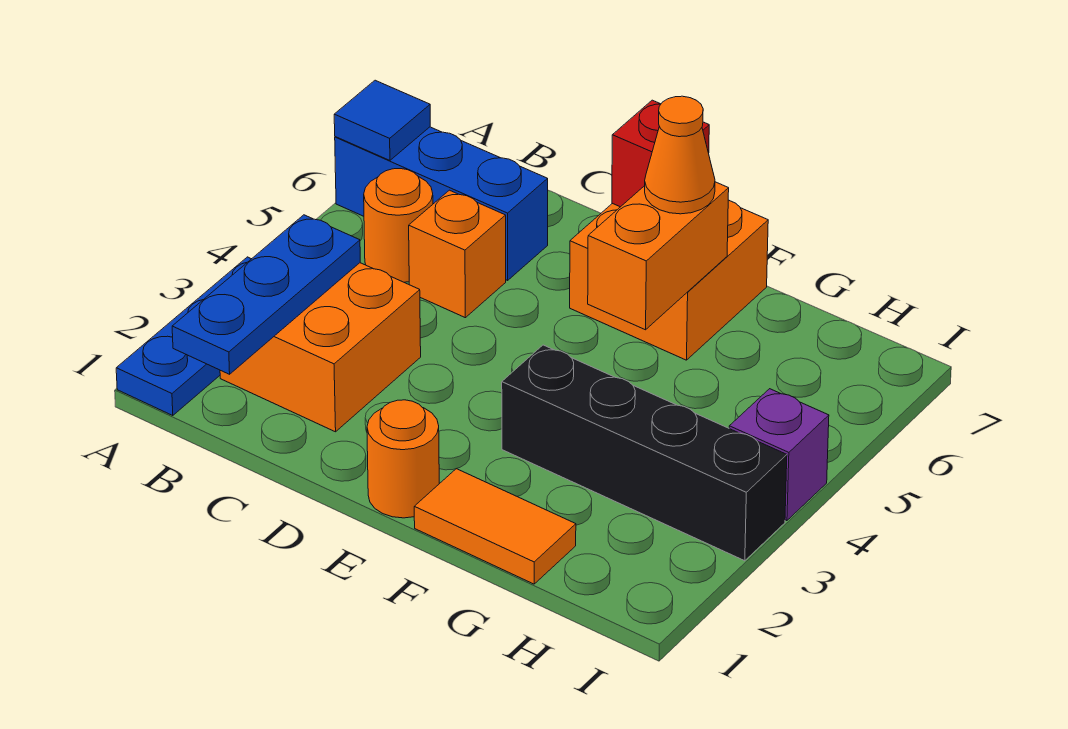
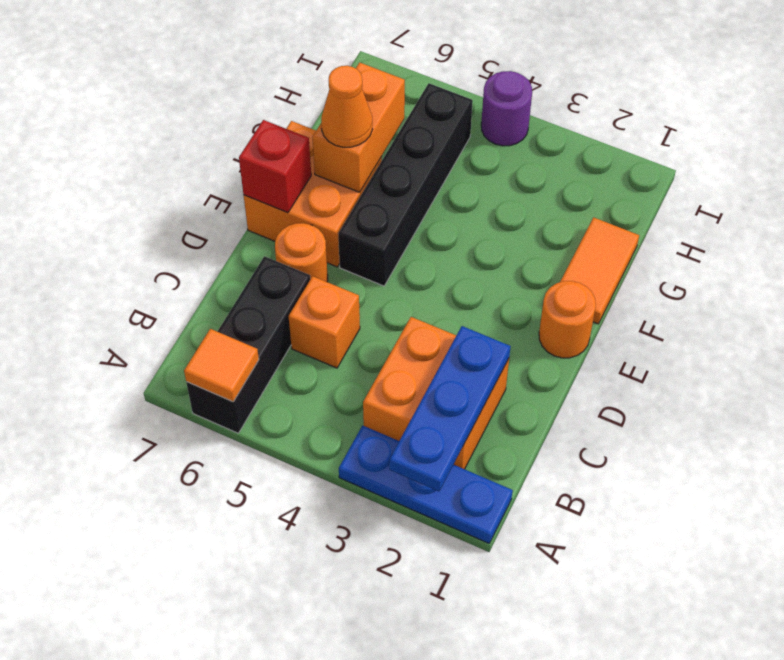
blue 1x3 brick [335,127,548,280] -> black 1x3 brick [186,256,310,433]
blue 1x1 tile [334,80,430,160] -> orange 1x1 tile [184,329,259,402]
blue 1x3 plate [172,215,360,374] -> blue 1x3 plate turned to [389,326,511,491]
orange 1x1 round brick [364,169,433,282] -> orange 1x1 round brick moved to [275,223,328,282]
black 1x4 brick [502,345,787,561] -> black 1x4 brick moved to [338,83,473,286]
orange 1x2 brick [588,182,729,330] -> orange 1x2 brick turned to [312,62,405,192]
purple 1x1 brick [729,389,829,521] -> purple 1x1 round brick [481,71,532,146]

